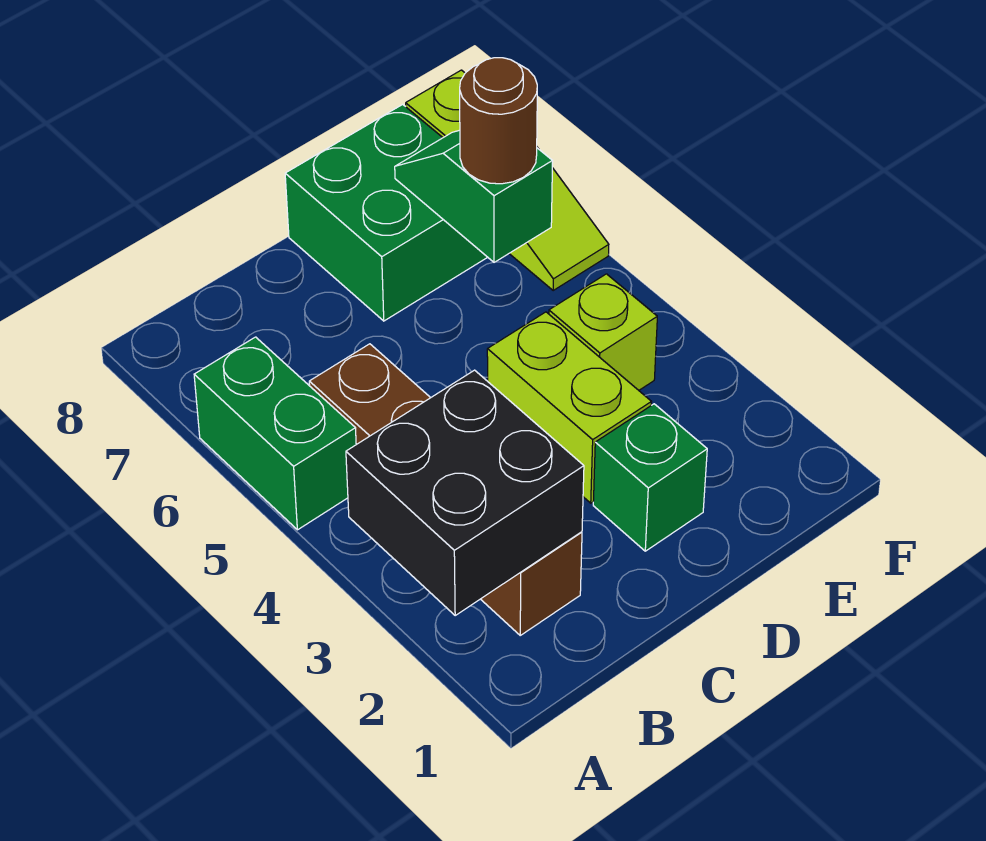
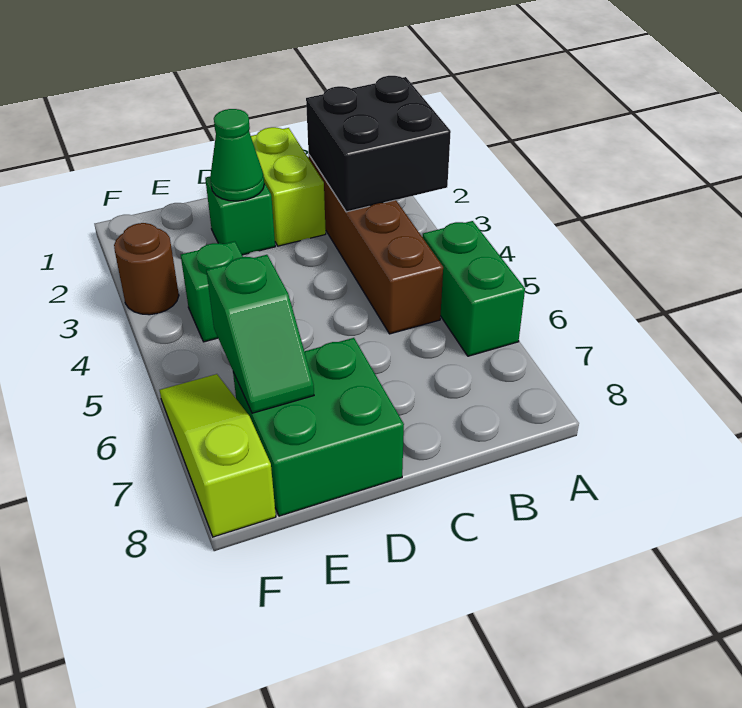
none -> green 1x1 cone [210,109,264,201]
lime 1x2 brick [487,312,651,503] -> lime 1x2 brick moved to [251,127,326,246]
lime 1x1 brick [549,274,657,390] -> green 1x1 brick [181,241,243,342]
brown 1x1 round brick [460,58,537,184] -> brown 1x1 round brick moved to [114,223,179,315]

